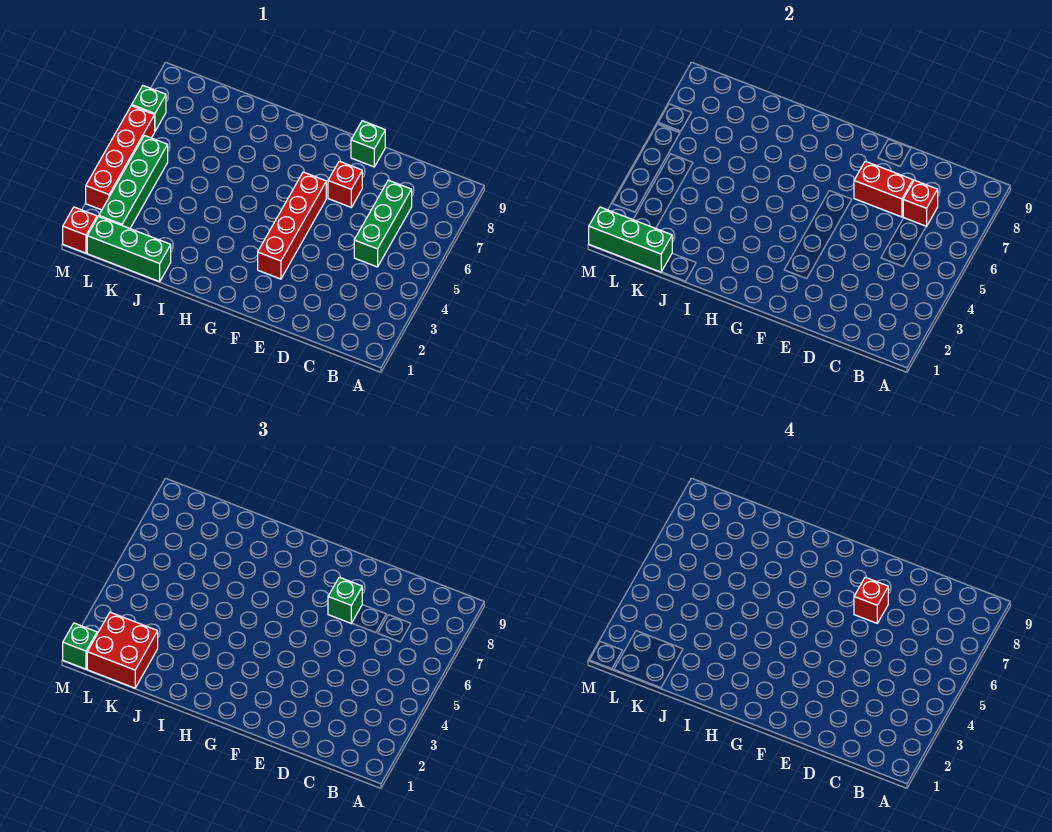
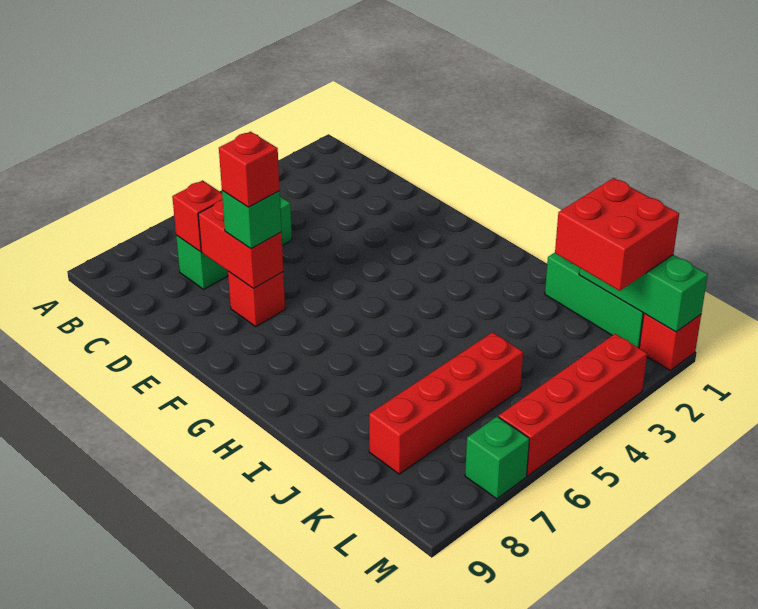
green 1x1 brick [351,121,385,167] -> none
red 1x4 brick [258,172,326,279] -> red 1x4 brick moved to [369,332,523,474]
green 1x4 brick [99,135,168,228] -> none
green 1x1 brick [63,623,97,669] -> none

